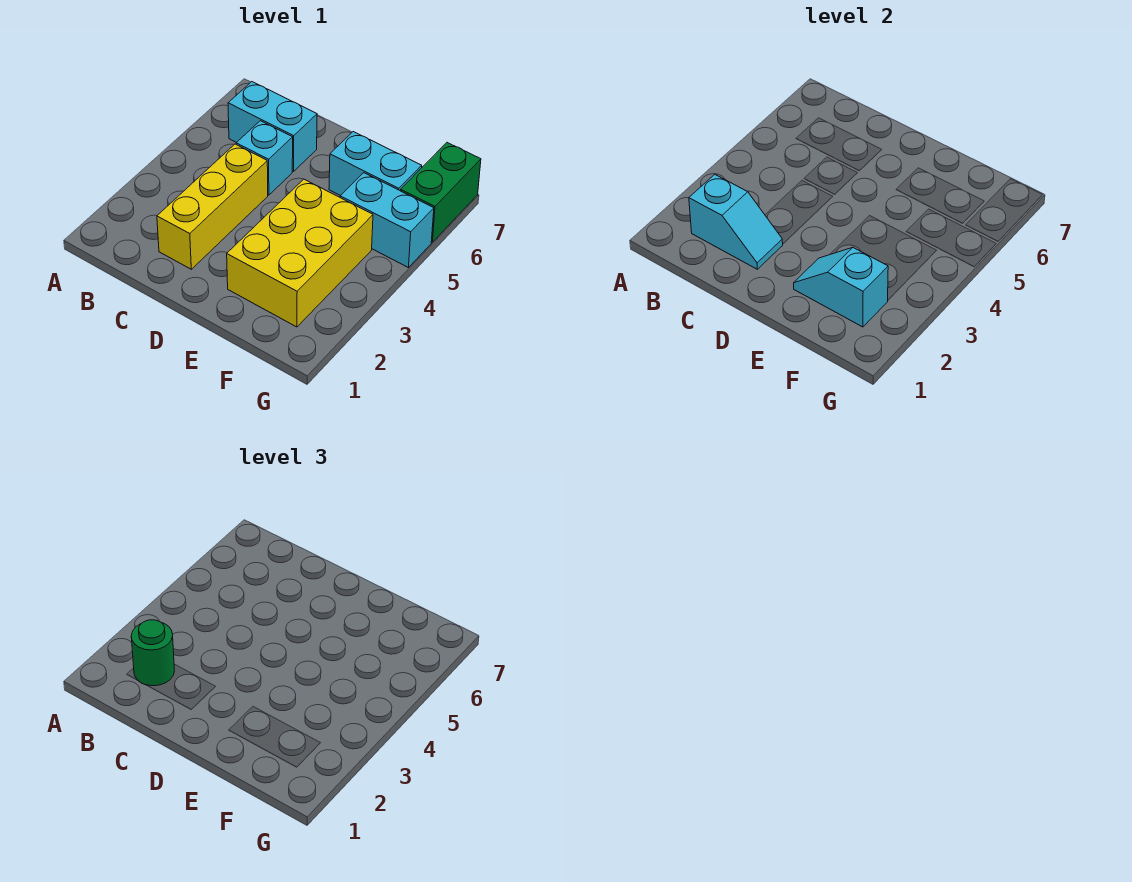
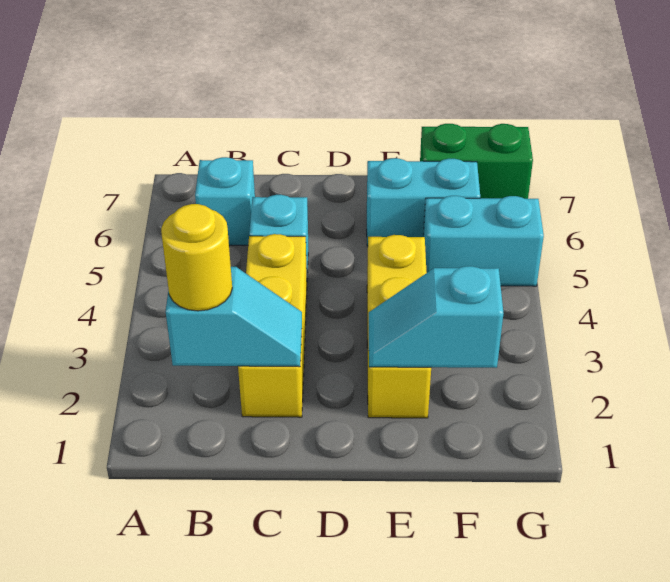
green 1x1 round brick [131,620,174,686] -> yellow 1x1 round brick [161,204,232,311]
cyan 1x2 brick [228,82,317,171] -> cyan 1x1 brick [195,157,255,245]
yellow 2x3 brick [227,179,373,327] -> yellow 1x3 brick [367,235,431,418]
green 1x2 brick [401,143,481,242] -> green 1x2 brick turned to [420,124,533,199]

